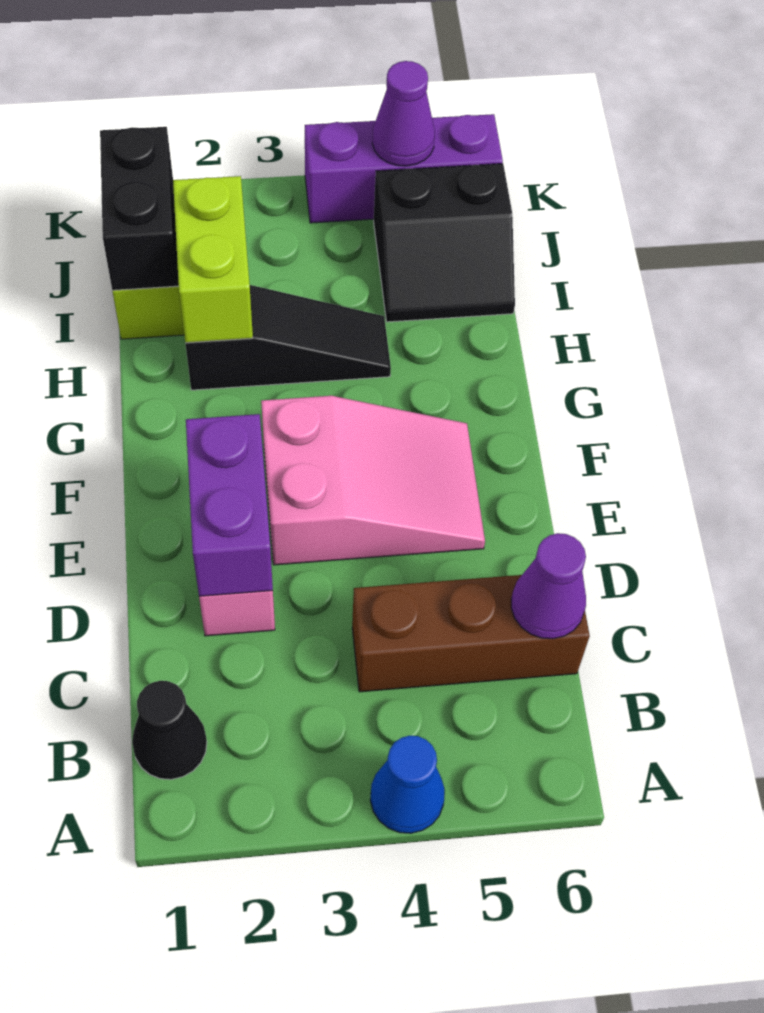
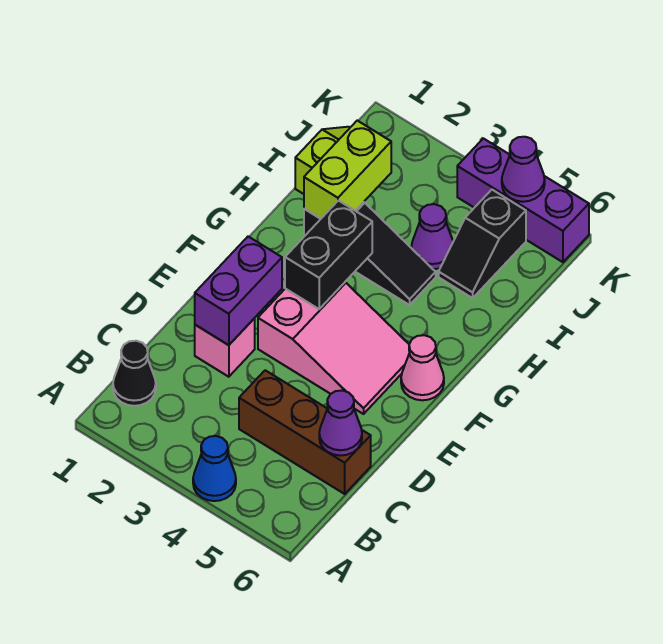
none -> pink 1x1 cone [401,335,444,400]
black 1x2 brick [100,127,179,290] -> black 1x2 brick moved to [285,201,372,309]
none -> purple 1x1 cone [411,204,453,269]
black 2x2 slope [374,164,515,322] -> black 1x2 slope [439,190,526,298]

